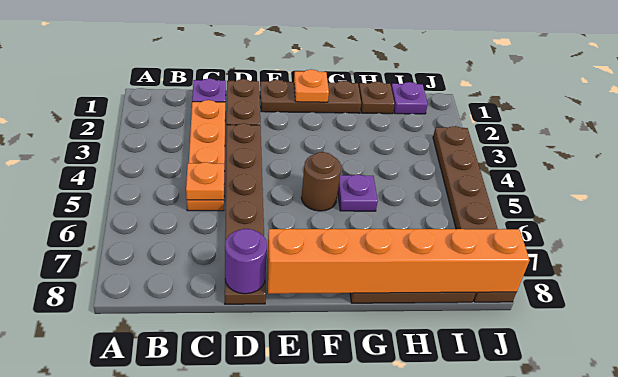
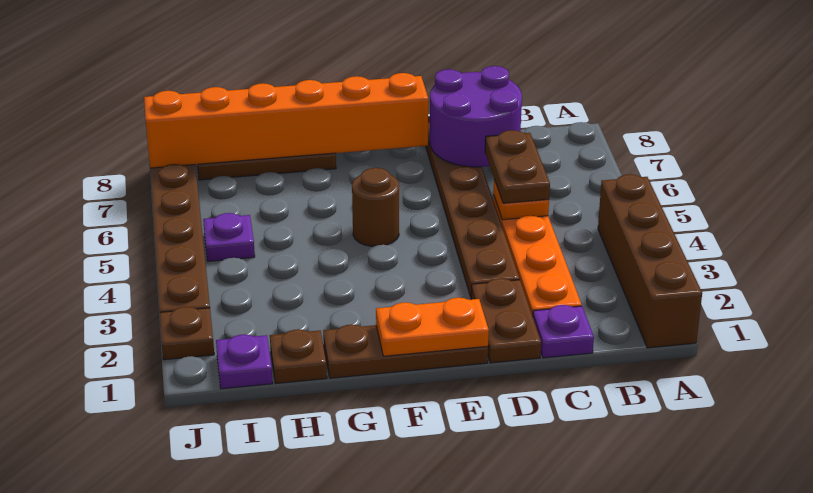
none -> brown 1x4 brick [598,174,702,348]
none -> brown 1x2 plate [485,130,550,203]
purple 1x1 round brick [225,229,267,294] -> purple 2x2 round brick [430,66,522,167]
orange 1x1 plate [294,69,329,102] -> orange 1x2 plate [376,298,489,356]
purple 1x1 plate [338,174,378,211] -> purple 1x1 plate moved to [203,213,255,261]
none -> brown 1x1 plate [160,307,214,360]

